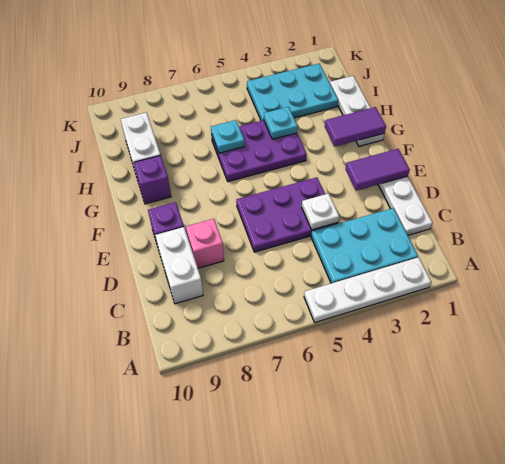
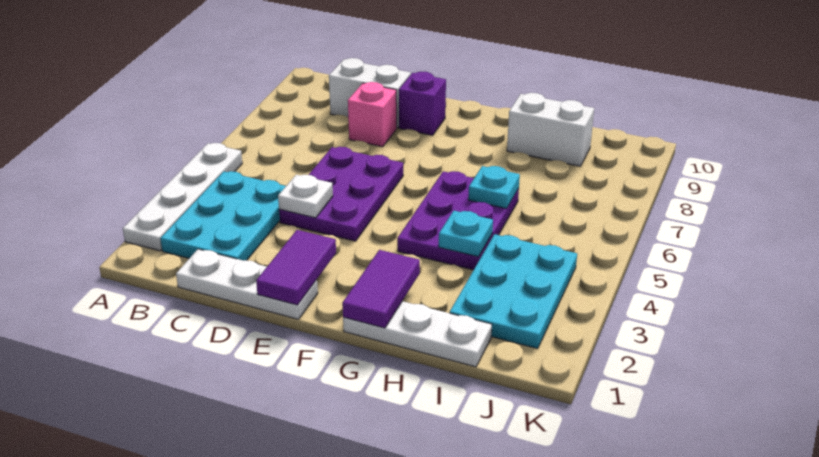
purple 1x1 brick [134,155,171,204] -> none

